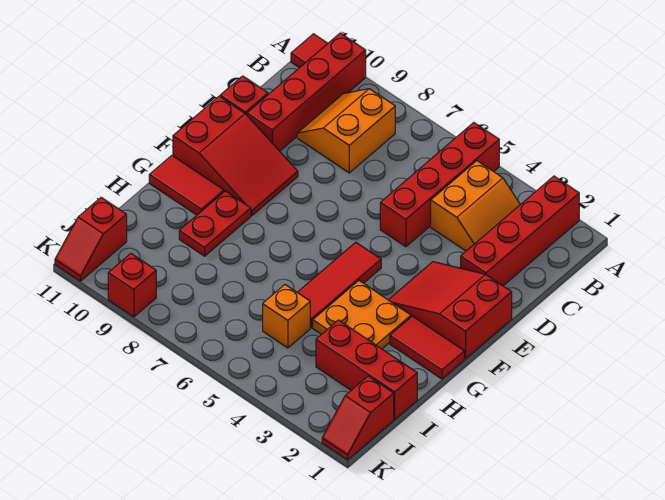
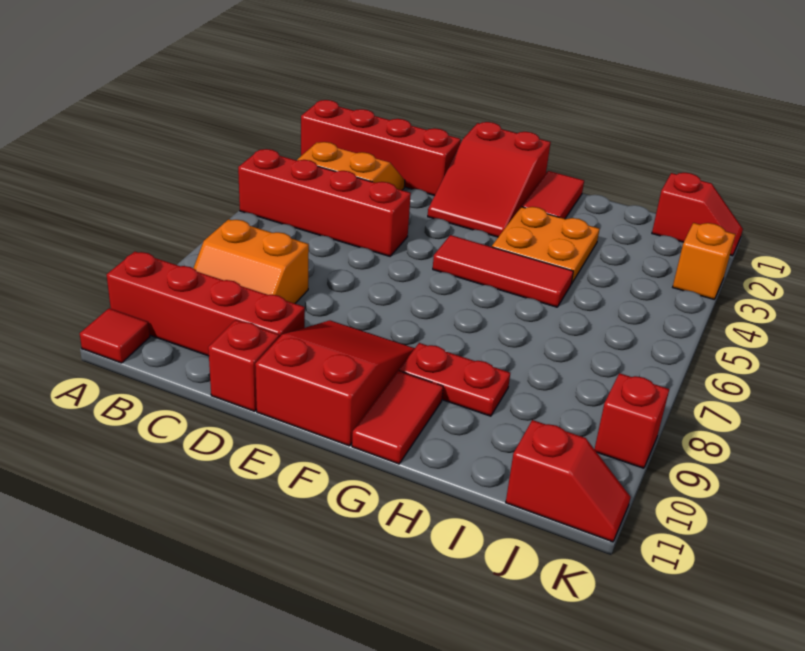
red 1x3 brick [316,320,417,419] -> none
orange 1x1 brick [263,285,310,348] -> orange 1x1 brick moved to [673,223,736,299]

